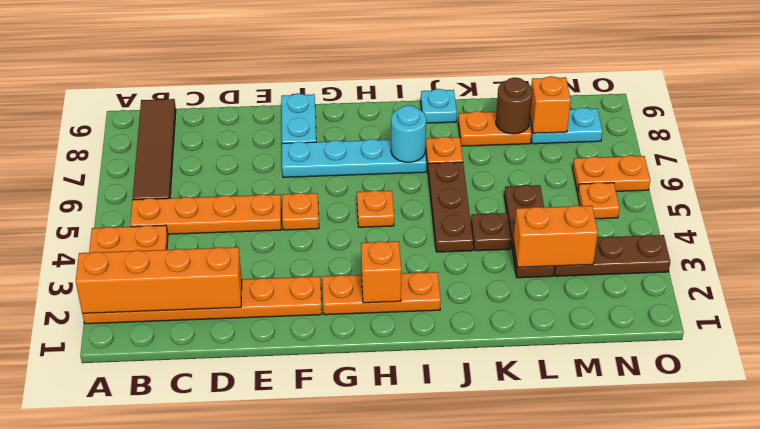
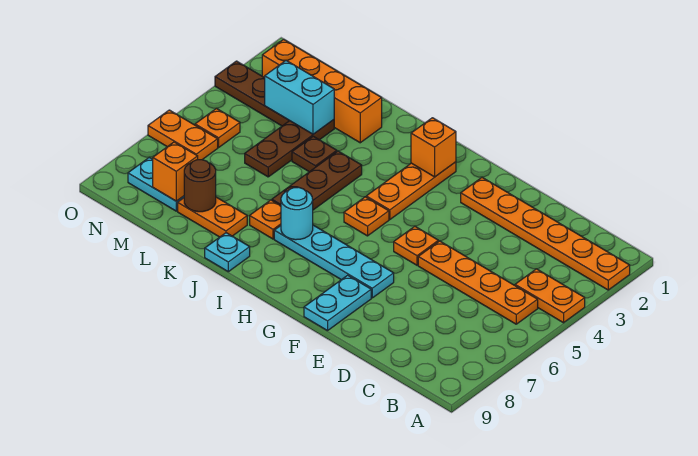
orange 1x4 brick [76,247,242,313] -> orange 1x4 brick moved to [262,39,382,143]
brown 1x4 tile [133,99,176,200] -> none
orange 1x3 plate [322,272,441,315] -> orange 1x3 plate turned to [366,162,456,220]
orange 1x2 brick [513,205,598,267] -> cyan 1x2 brick [265,60,334,134]

